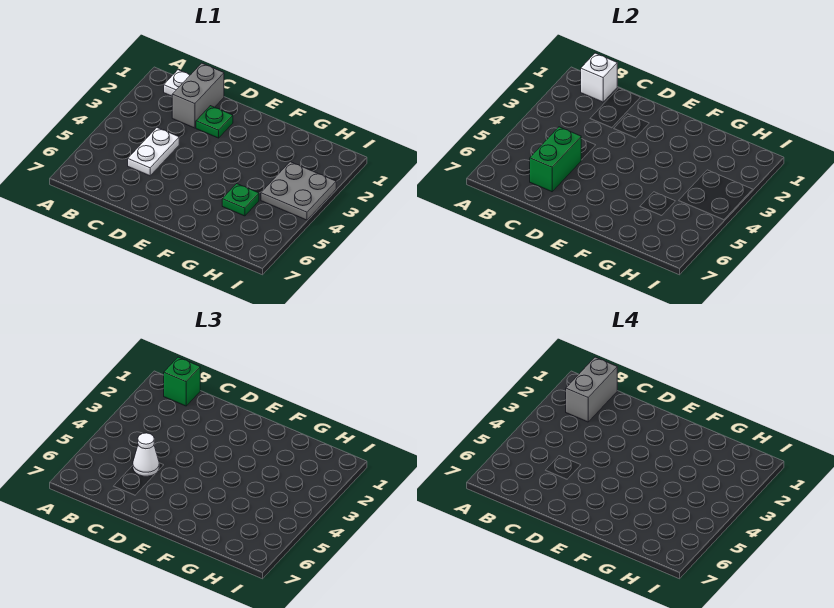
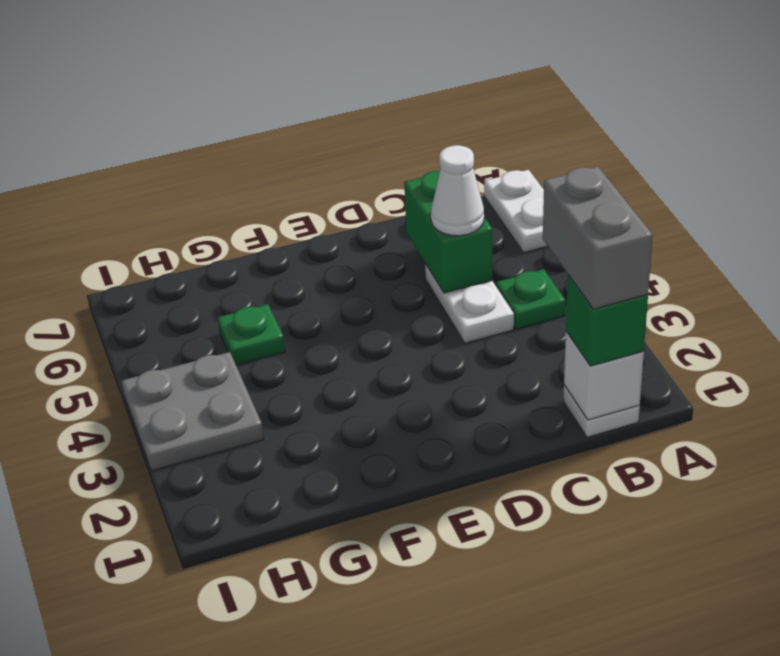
none -> white 1x2 plate [484,170,548,253]
grey 1x2 brick [172,63,224,128] -> none
green 1x1 plate [196,106,233,138] -> green 1x1 plate moved to [496,269,565,329]

